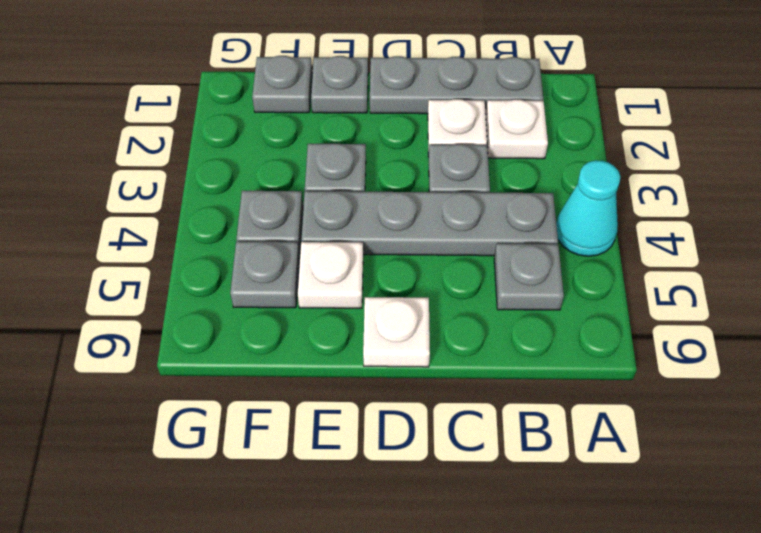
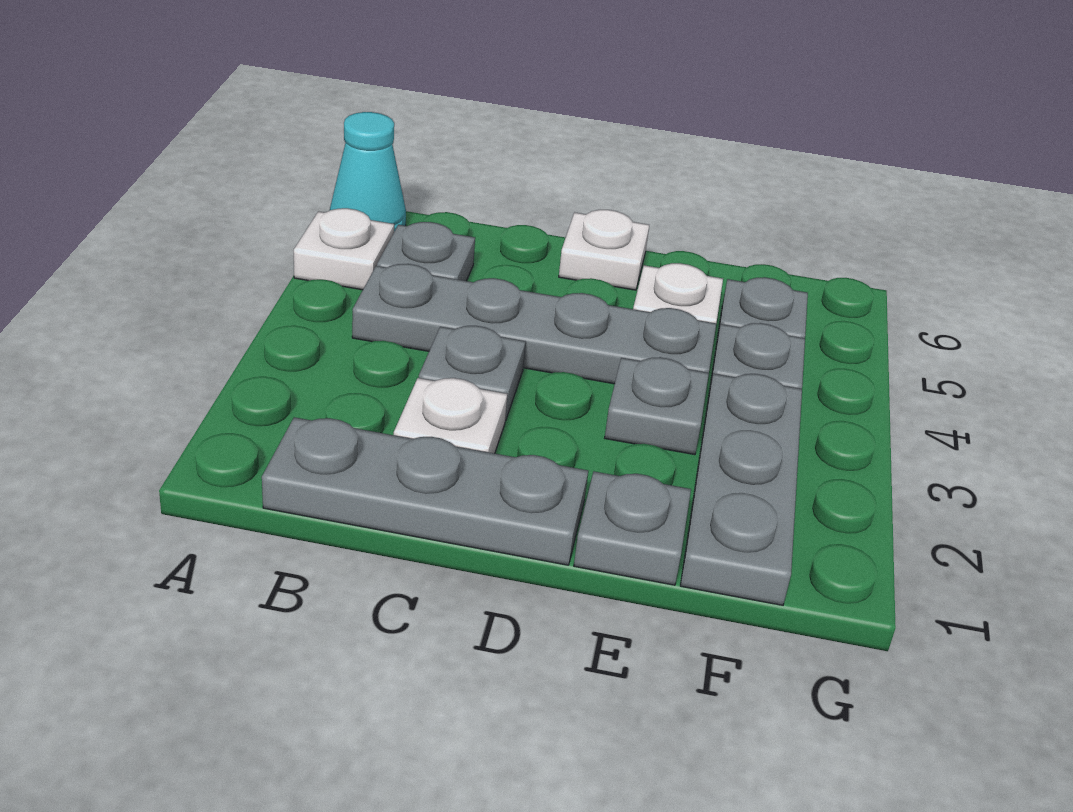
cyan 1x1 cone [556,160,620,256] -> cyan 1x1 cone moved to [330,112,406,231]
white 1x1 plate [486,100,548,159] -> white 1x1 plate moved to [294,208,394,290]
grey 1x1 plate [252,56,312,113] -> grey 1x3 plate [680,374,802,605]

